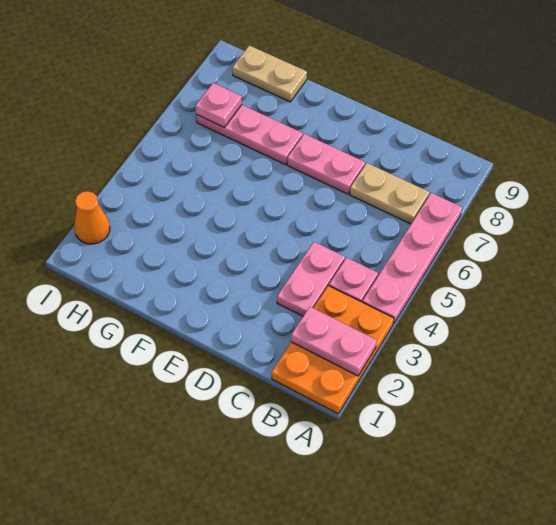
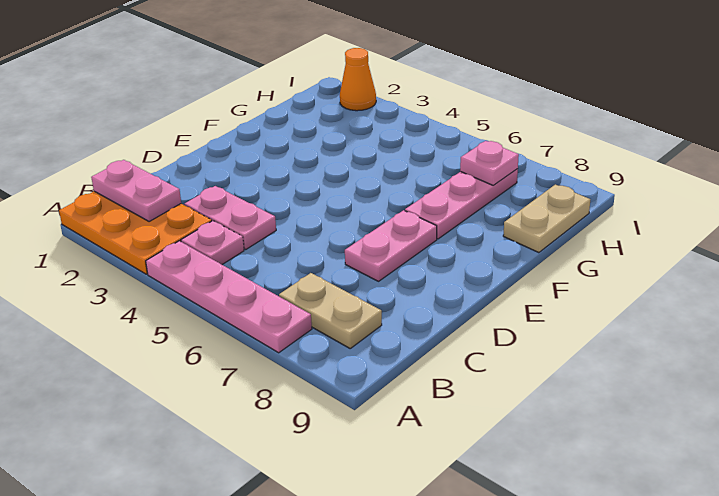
pink 1x2 plate [291,307,377,376] -> pink 1x2 plate turned to [91,160,181,222]
tan 1x2 plate [350,163,429,224] -> tan 1x2 plate turned to [279,273,382,348]

